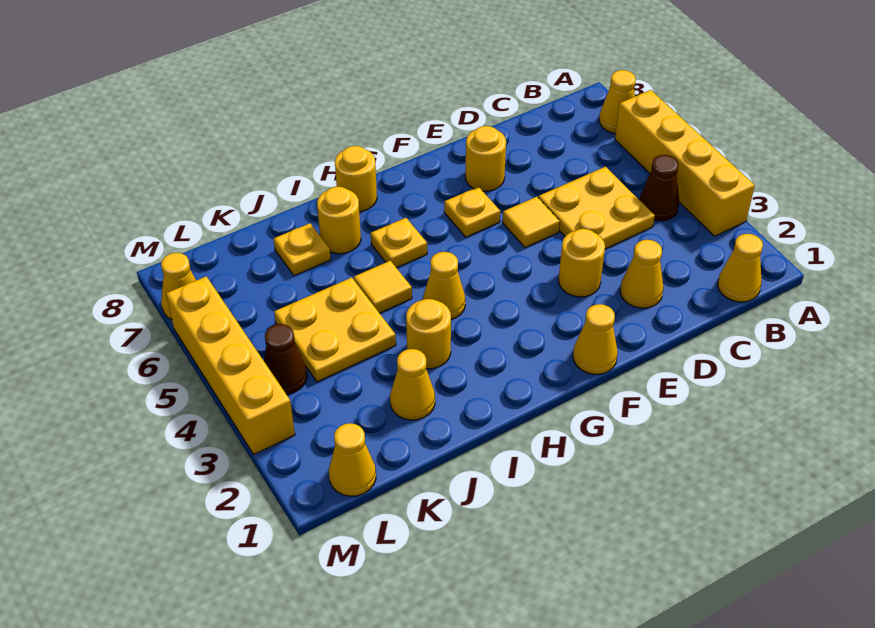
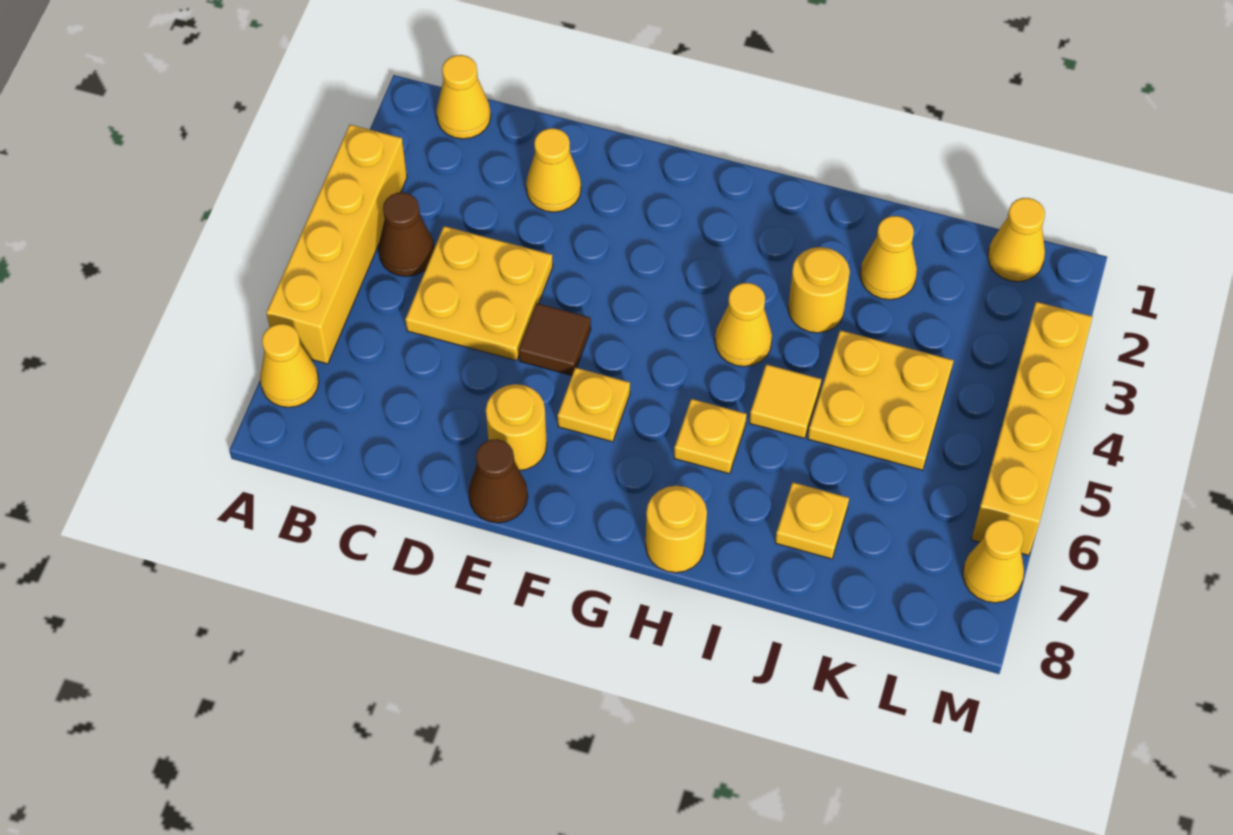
yellow 1x1 round brick [559,229,605,297] -> none
yellow 1x1 tile [503,197,560,248] -> brown 1x1 tile [519,303,591,375]
yellow 1x1 cone [573,304,618,374] -> none
yellow 1x1 round brick [317,187,361,254] -> none
brown 1x1 cone [264,324,307,394] -> brown 1x1 cone moved to [469,439,528,523]

